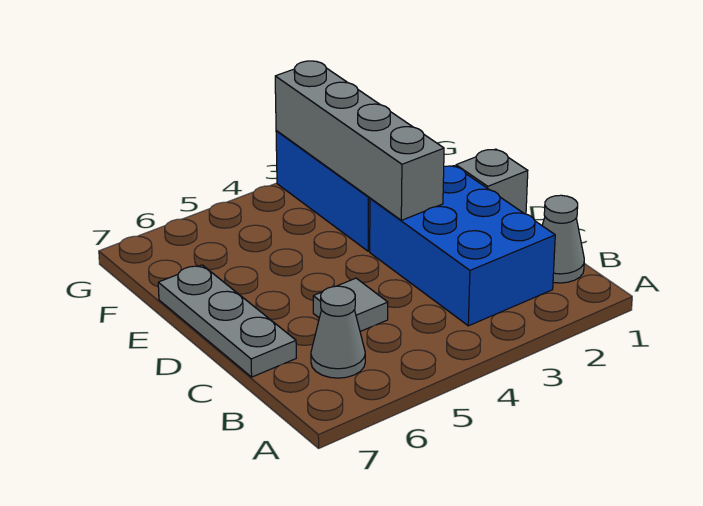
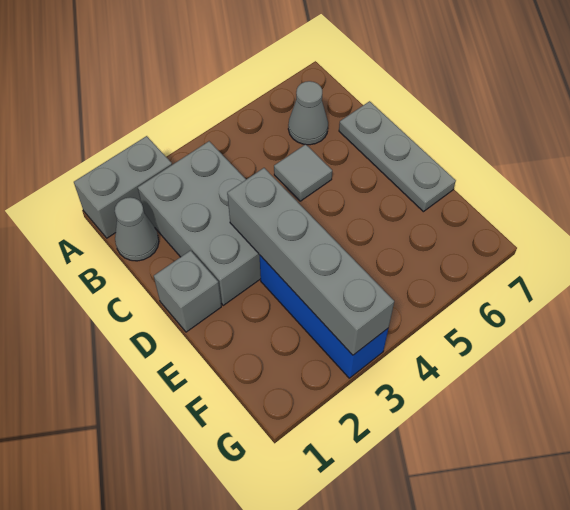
none -> grey 1x2 brick [74,136,172,238]
blue 2x3 brick [370,166,555,326] -> grey 2x3 brick [138,141,261,305]

